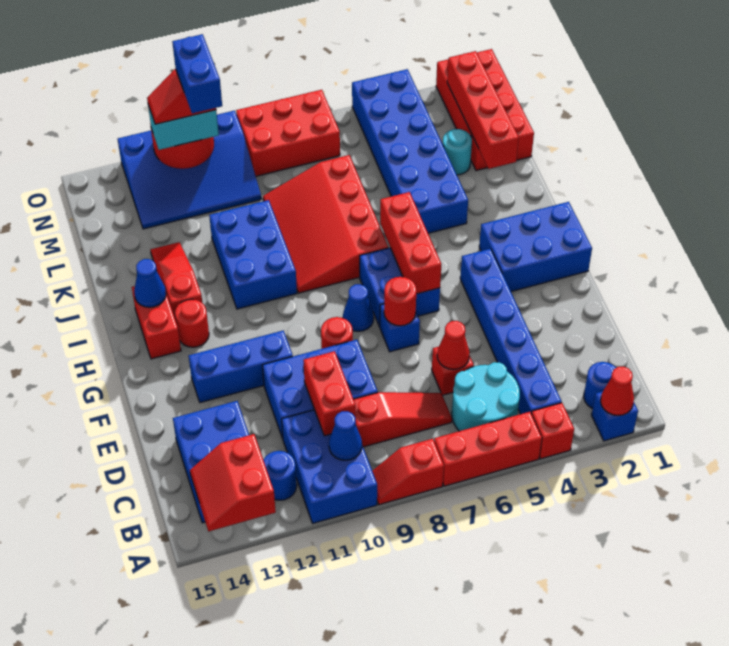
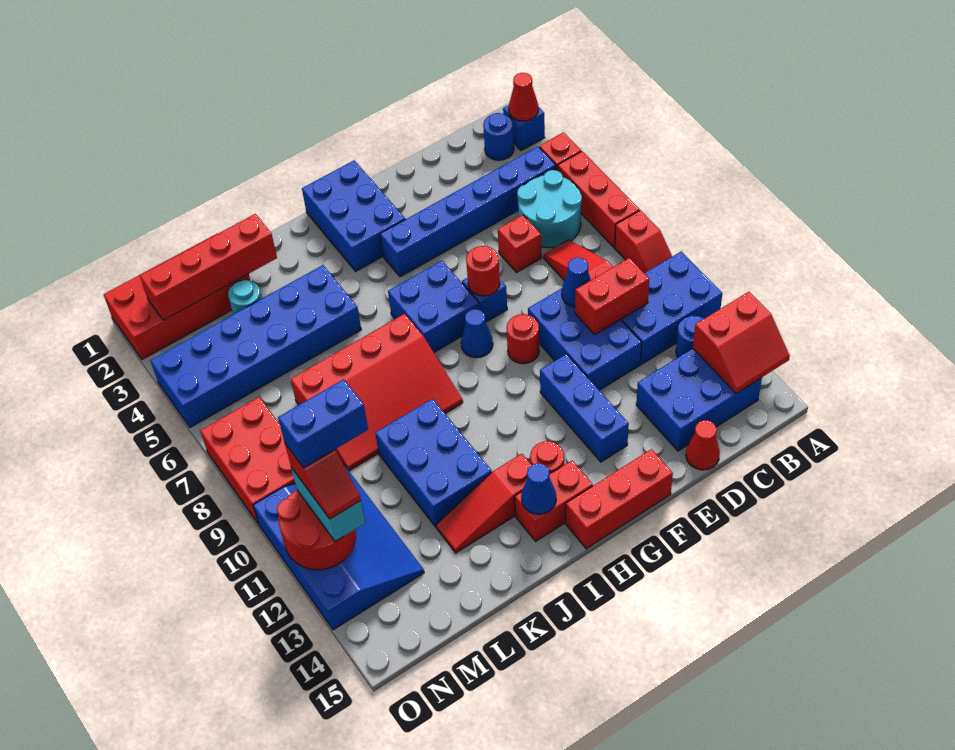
blue 1x1 cone [329,411,362,460] -> blue 1x1 cone moved to [562,258,591,307]
red 1x1 cone [437,321,470,370] -> red 1x1 cone moved to [686,420,720,470]
red 1x3 brick [380,192,441,294] -> red 1x3 brick moved to [566,449,673,549]
blue 2x3 brick [209,200,297,309] -> blue 2x3 brick turned to [375,399,492,527]

